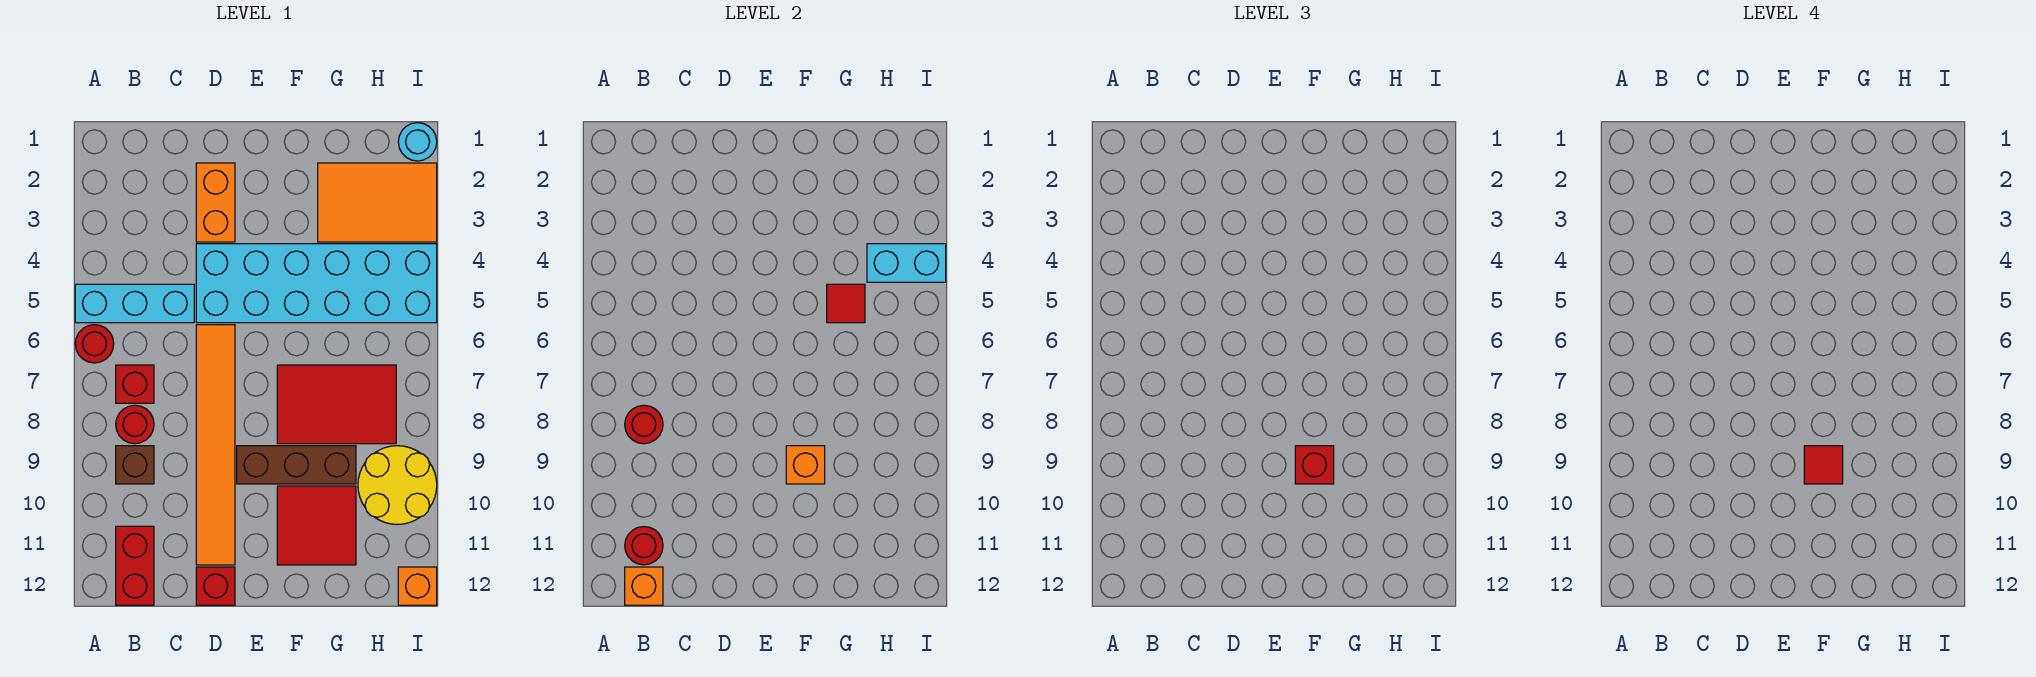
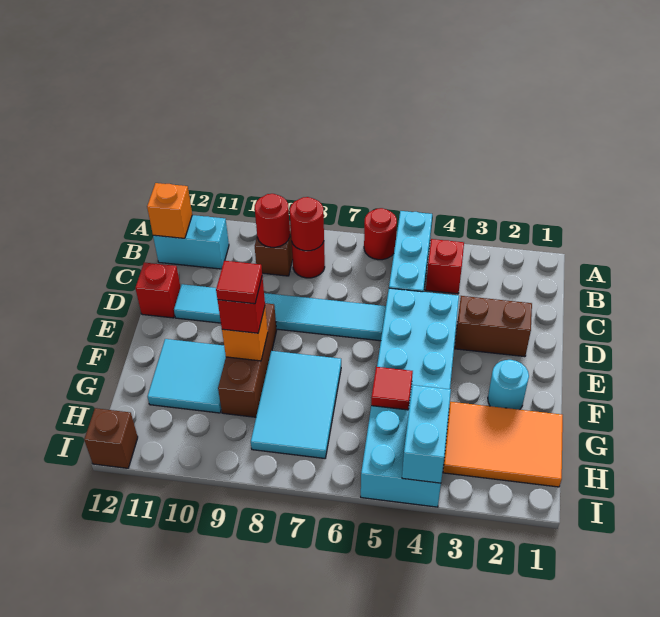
red 1x1 brick [116,365,154,403] -> red 1x1 brick moved to [426,239,464,294]
red 1x2 brick [116,526,154,605] -> cyan 1x2 brick [153,215,229,269]
red 1x1 round brick [625,527,663,565] -> red 1x1 round brick moved to [255,194,290,247]
orange 1x2 brick [196,163,235,242] -> brown 1x2 brick [455,296,532,357]
orange 1x6 tile [196,325,235,565] -> cyan 1x6 tile [174,284,386,341]
red 2x3 tile [277,365,396,444] -> cyan 2x3 tile [251,351,341,458]
red 2x2 tile [277,486,356,565] -> cyan 2x2 tile [148,339,226,413]
orange 2x3 tile [318,163,437,242] -> orange 2x3 tile turned to [443,402,563,487]
yellow 2x2 round brick [358,446,437,525] -> none
cyan 1x1 round brick [398,123,437,161] -> cyan 1x1 round brick moved to [488,360,529,410]
orange 1x1 brick [398,567,437,605] -> brown 1x1 brick [84,408,138,468]

